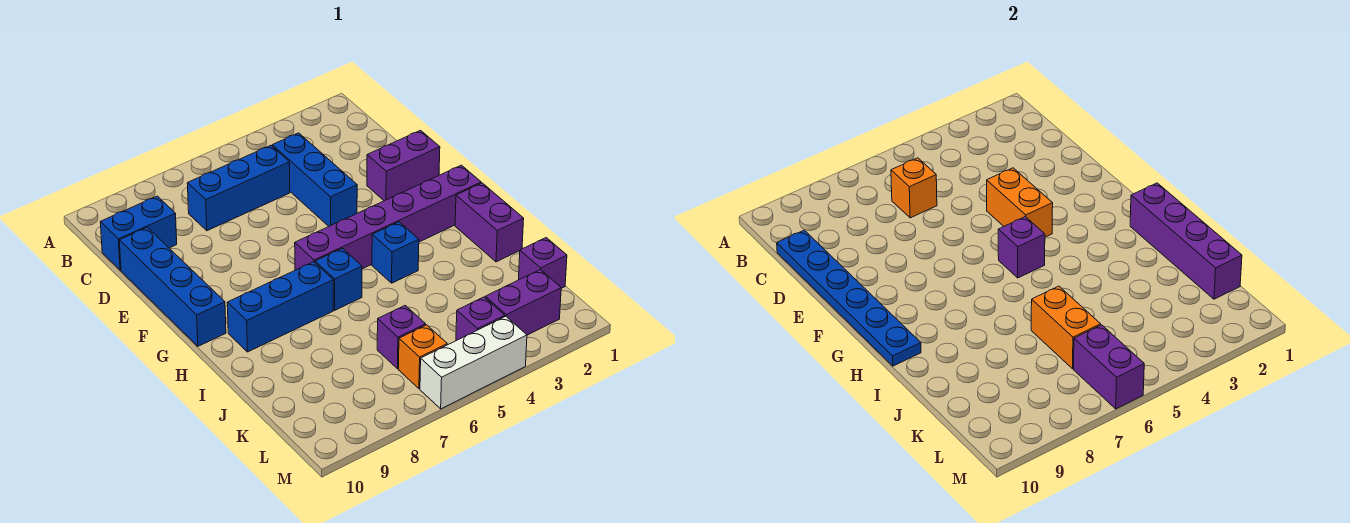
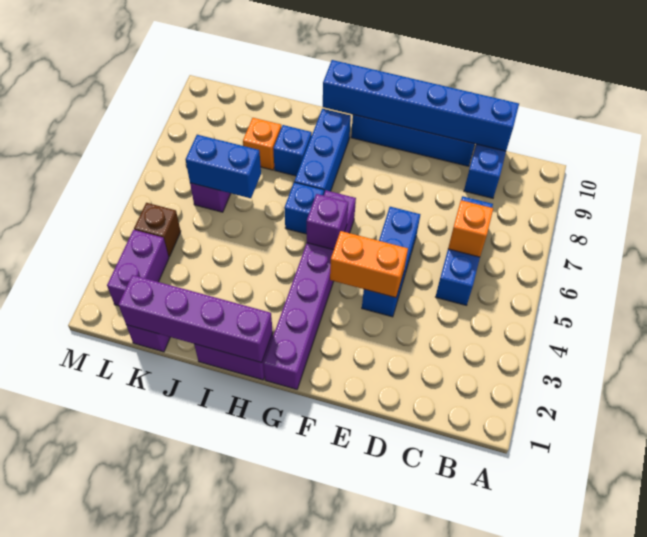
blue 1x3 brick [272,133,357,226] -> blue 1x3 brick turned to [362,207,420,317]
blue 1x6 plate [777,230,921,366] -> blue 1x6 brick [323,60,519,151]
purple 1x2 brick [367,130,440,201] -> none
blue 1x1 brick [372,222,419,283] -> blue 1x1 brick moved to [273,125,312,176]
orange 1x2 brick [1031,286,1101,369] -> blue 1x2 brick [185,135,261,198]
purple 1x1 brick [456,297,505,341] -> brown 1x1 brick [134,203,181,257]
orange 1x1 brick [399,325,447,389] -> orange 1x1 brick moved to [243,118,281,170]
purple 1x2 brick [1074,325,1144,409] -> none
white 1x3 brick [420,316,527,409] -> none

